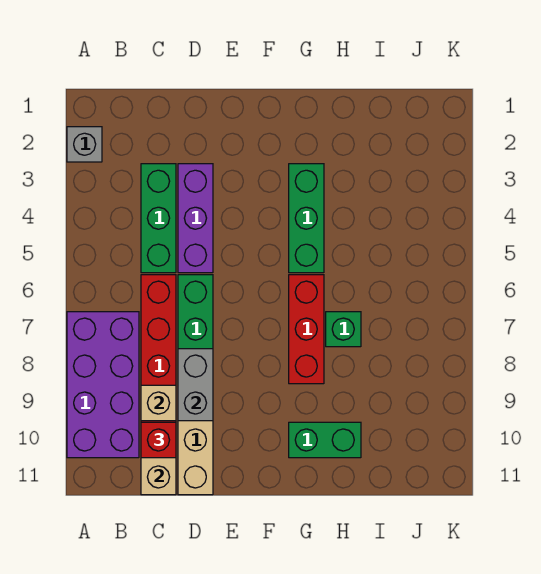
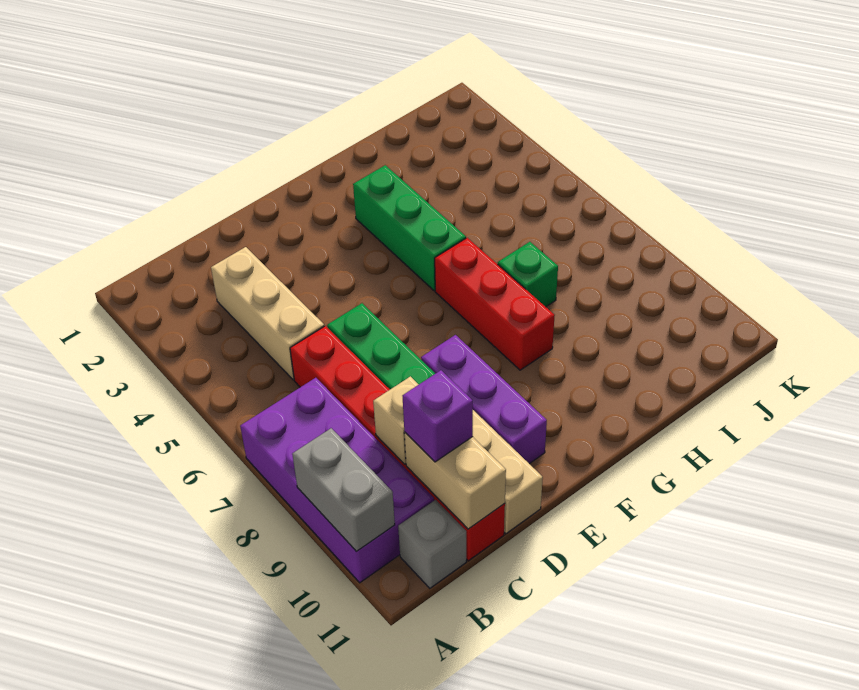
grey 1x1 brick [67,127,102,162] -> grey 1x1 brick moved to [398,500,466,588]
green 1x3 brick [141,164,176,273] -> tan 1x3 brick [211,247,324,380]
red 1x1 brick [141,422,176,458] -> purple 1x1 brick [403,370,473,462]
purple 1x3 brick [178,164,213,273] -> purple 1x3 brick moved to [421,335,547,464]
grey 1x2 brick [178,349,213,421] -> grey 1x2 brick moved to [292,428,395,552]
green 1x2 brick [289,422,361,458] -> none

